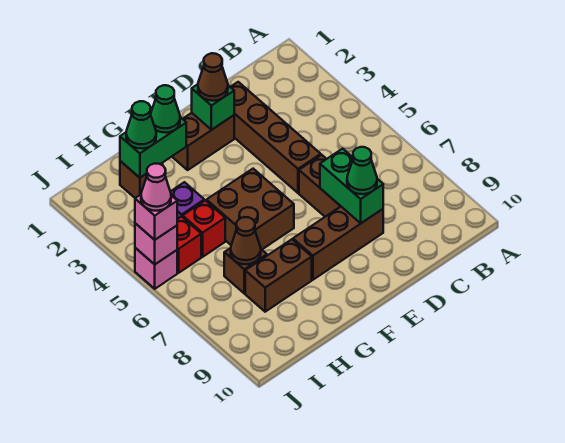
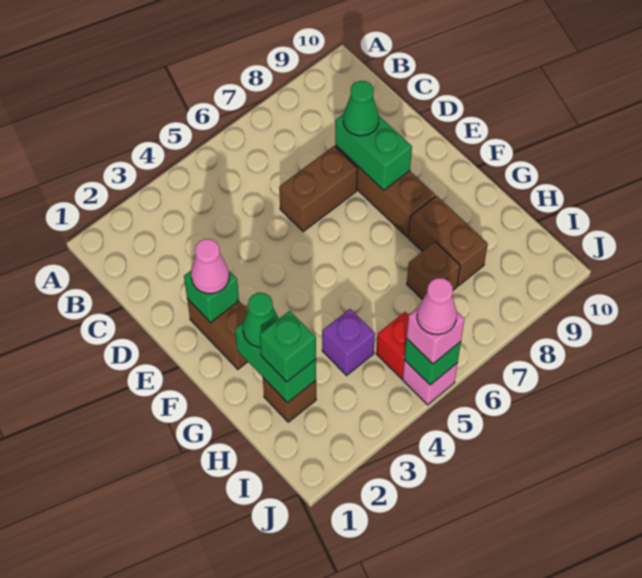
brown 1x4 brick [231,82,321,193] -> none
green 1x2 brick [320,149,383,223] -> green 1x2 brick turned to [335,115,412,190]
brown 1x1 cone [198,53,228,101] -> pink 1x1 cone [191,239,229,294]
brown 2x2 brick [207,169,294,249] -> none
green 1x1 cone [126,101,156,149] -> green 1x1 brick [260,311,316,382]
red 1x1 brick [183,200,225,257] -> none
brown 1x1 cone [231,217,261,264] -> none
pink 1x1 brick [135,223,177,264] -> green 1x1 brick [404,339,461,385]

